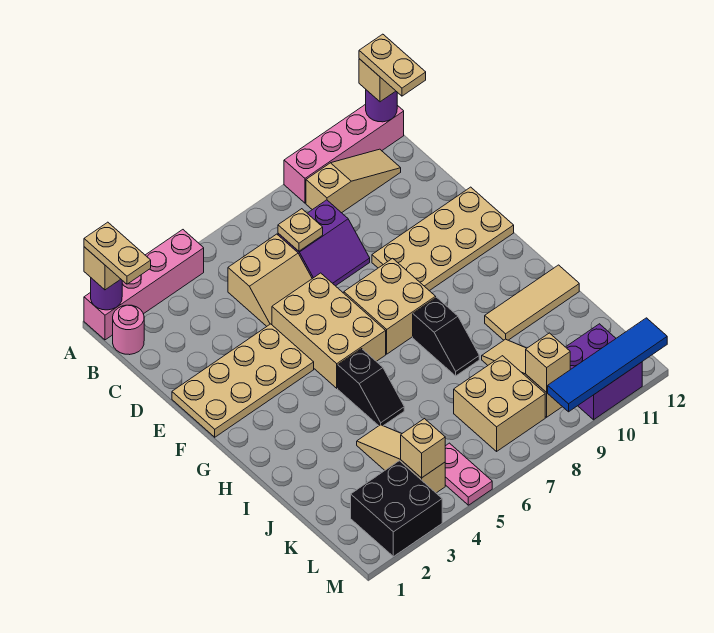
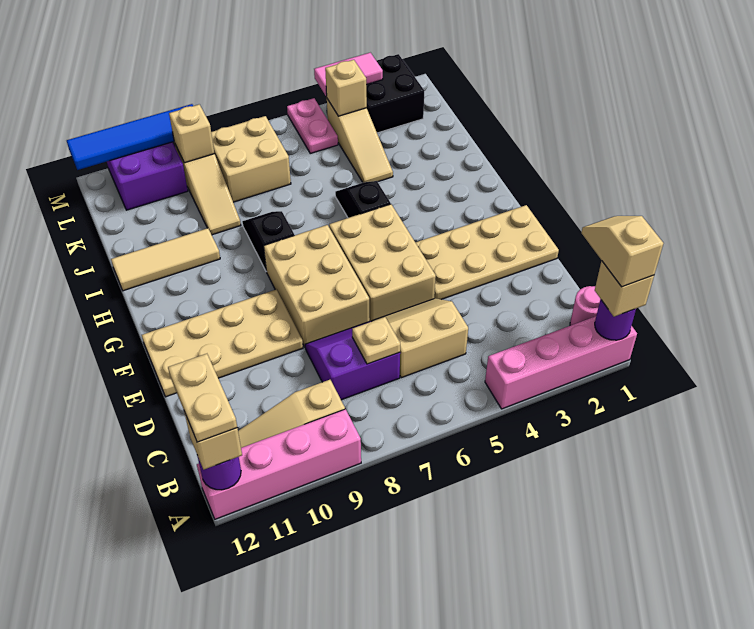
tan 1x2 plate [84,222,151,284] -> tan 1x2 slope [582,216,664,287]
tan 2x2 brick [344,258,436,354] -> tan 2x3 brick [264,225,370,347]
none -> pink 1x2 tile [314,53,383,96]

